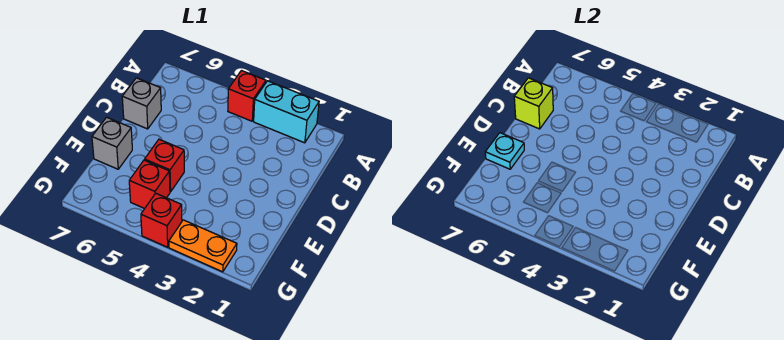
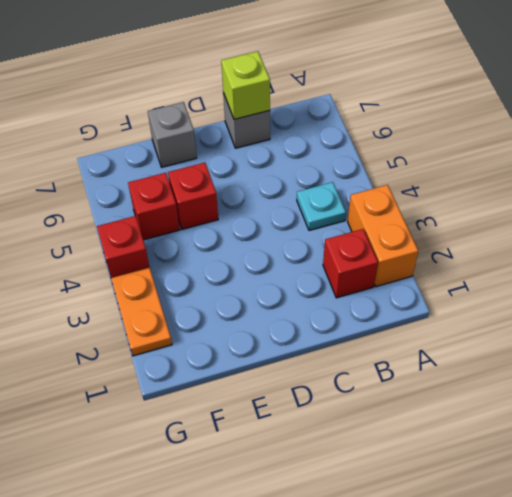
cyan 1x2 brick [254,81,319,143] -> orange 1x2 brick [348,185,418,287]
red 1x1 brick [228,71,266,121] -> red 1x1 brick moved to [323,229,378,298]
cyan 1x1 plate [485,133,524,169] -> cyan 1x1 plate moved to [297,182,346,230]

